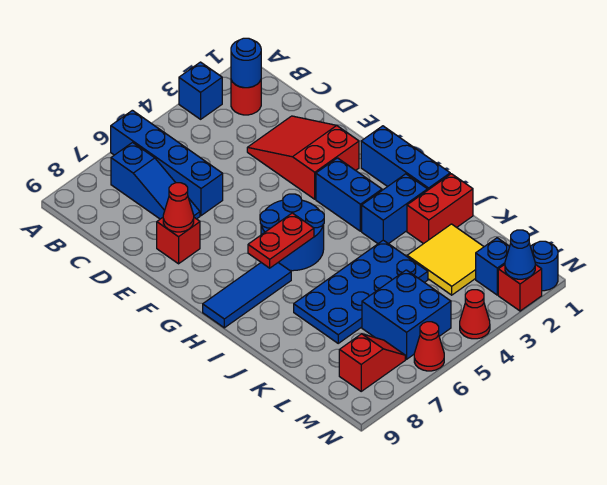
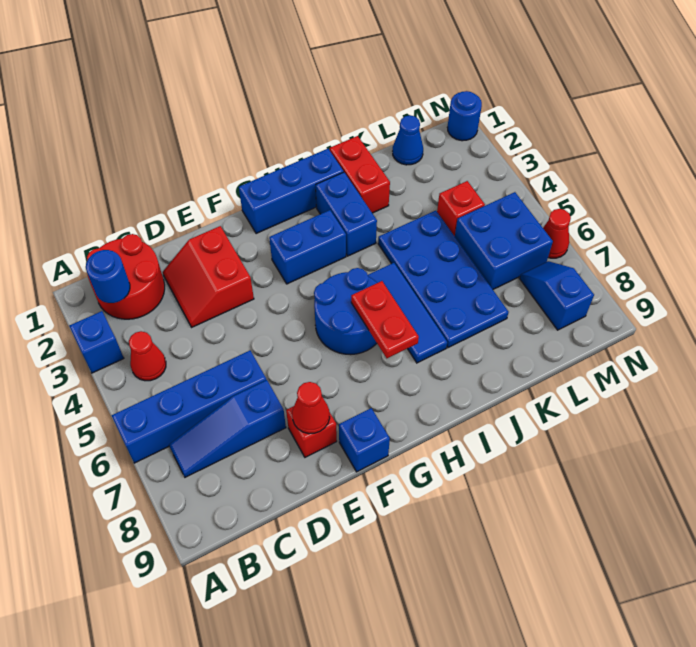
red 1x1 round brick [231,80,261,115] -> red 2x2 round brick [87,234,165,319]
blue 1x3 slope [111,142,200,219] -> blue 1x3 slope turned to [169,380,286,477]
red 2x3 slope [247,116,359,199] -> red 2x2 slope [163,226,254,327]
blue 1x3 tile [203,263,291,328] -> blue 1x3 tile moved to [368,263,447,363]
yellow 2x2 tile [407,224,484,295] -> none
blue 1x1 brick [476,238,510,295] -> blue 1x1 brick moved to [339,408,390,472]
red 1x2 slope [339,334,405,391] -> blue 1x2 slope [520,261,594,330]
red 1x1 brick [498,264,542,311] -> red 1x1 brick moved to [437,181,485,236]
blue 1x1 cone [505,230,535,279] -> blue 1x1 cone moved to [393,115,423,165]
red 1x1 cone [460,290,490,339] -> red 1x1 cone moved to [129,331,166,381]

